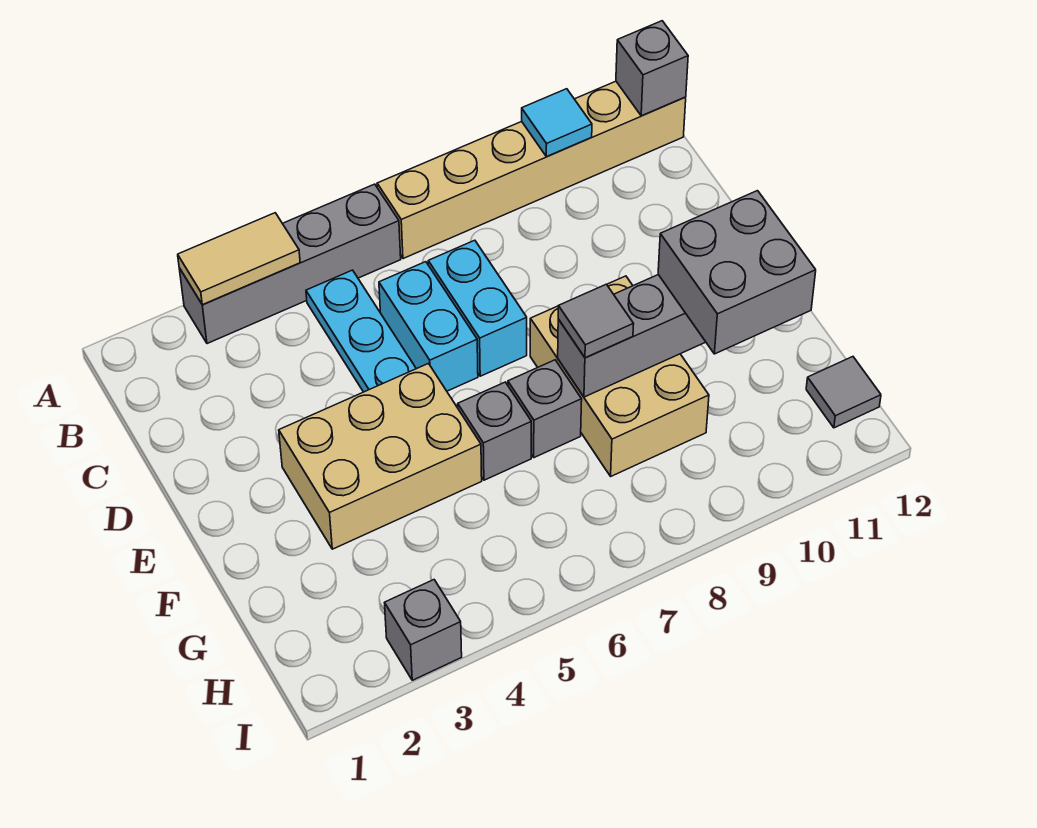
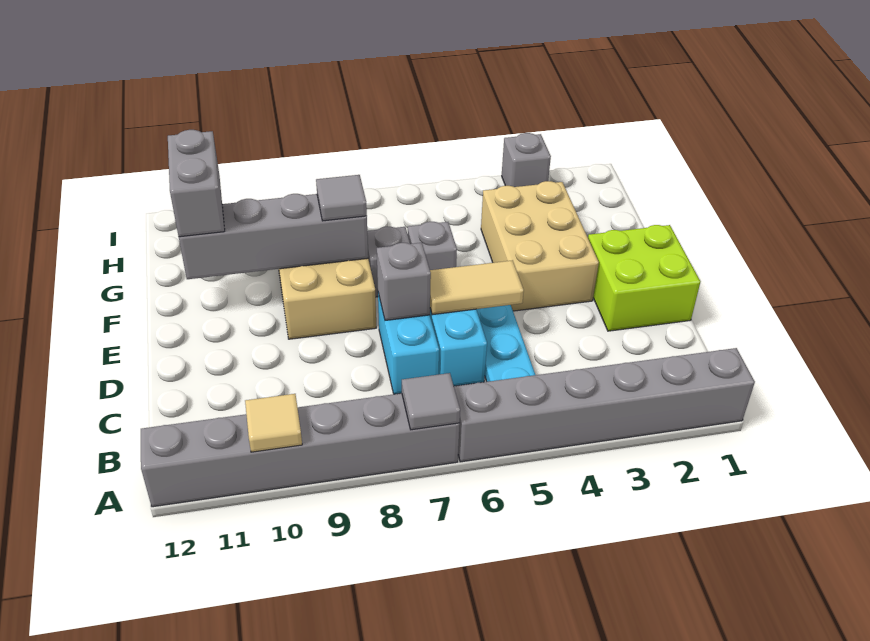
grey 1x4 brick [179,184,401,344] -> grey 1x6 brick [454,348,755,462]
tan 1x2 tile [178,213,300,305] -> tan 1x2 tile moved to [430,260,524,315]
tan 1x6 brick [377,81,686,259] -> grey 1x6 brick [141,393,460,507]
cyan 1x1 tile [522,89,592,157] -> tan 1x1 tile [245,394,302,452]
grey 1x1 brick [616,21,688,116] -> grey 1x1 brick moved to [377,243,431,320]
none -> lime 2x2 brick [588,225,700,331]
tan 2x3 brick [279,364,482,549] -> tan 2x3 brick turned to [481,181,599,311]
grey 2x2 brick [658,191,816,354] -> grey 1x2 brick [168,130,225,237]
grey 1x1 tile [806,357,881,428] -> grey 1x1 tile moved to [402,373,460,430]

